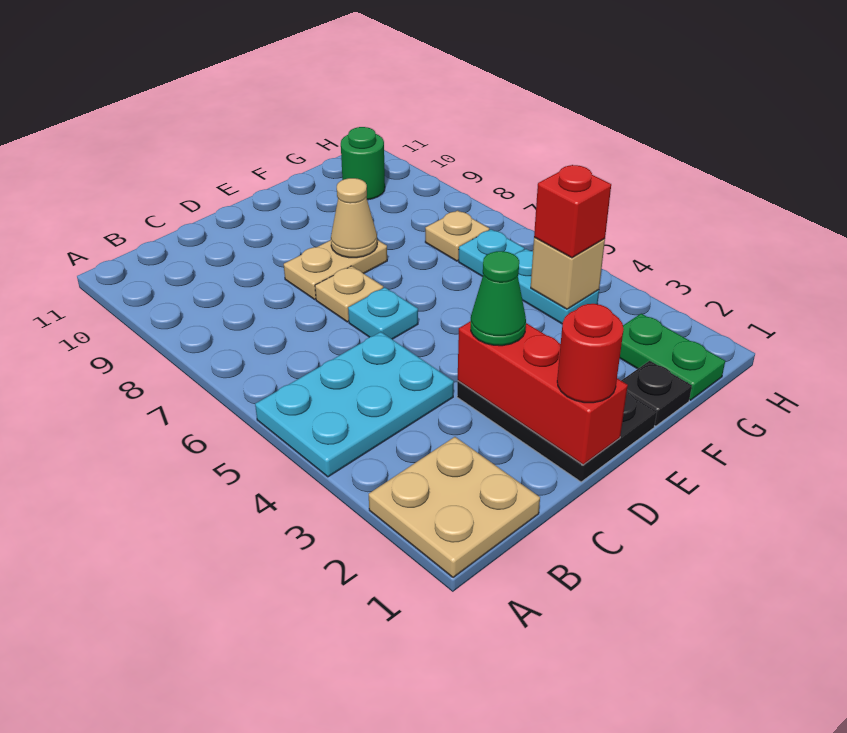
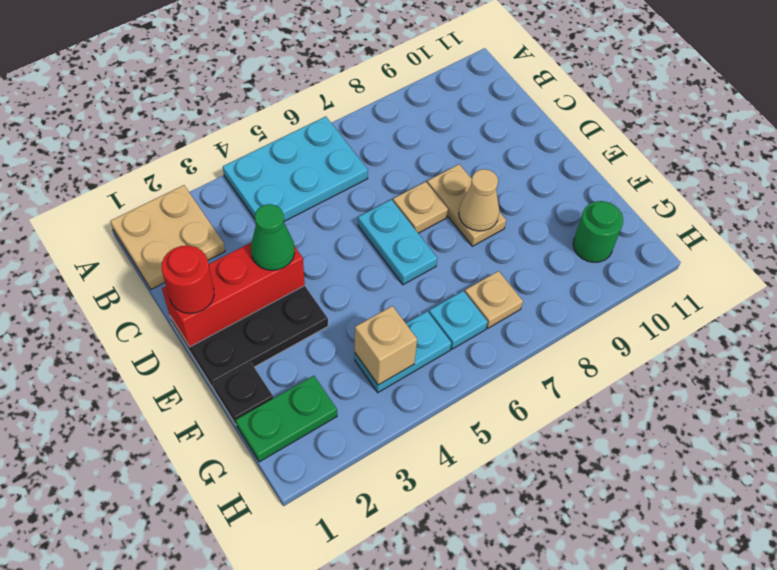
cyan 2x3 plate [255,332,454,477] -> cyan 2x3 plate turned to [223,116,368,221]
cyan 1x1 plate [348,287,418,339] -> cyan 1x2 plate [358,200,437,285]
red 1x1 brick [534,165,611,258] -> none

